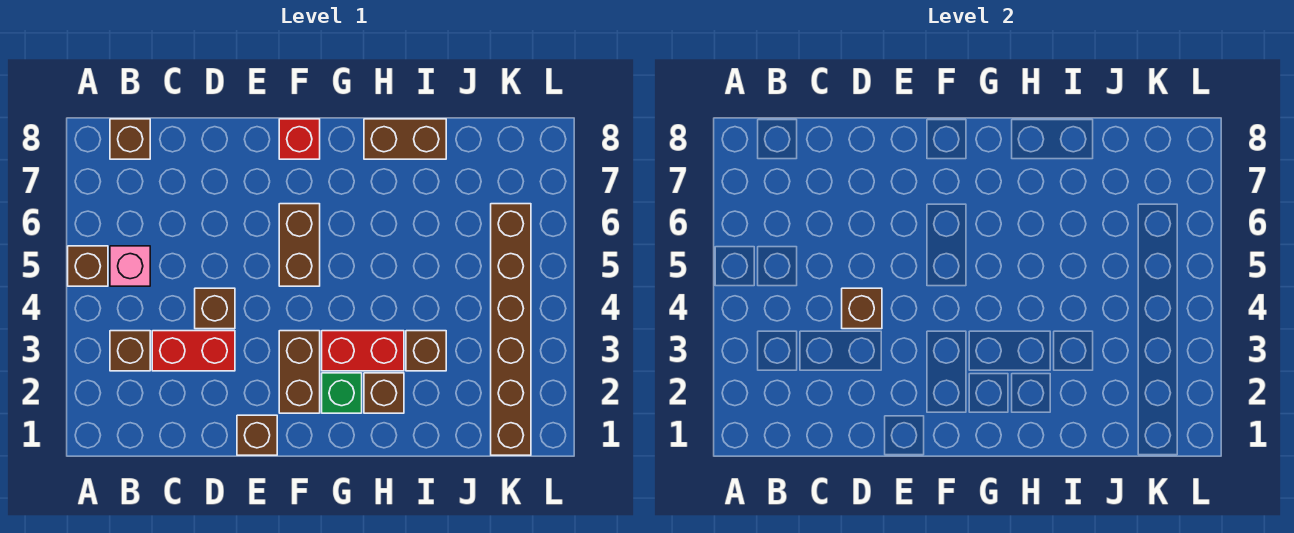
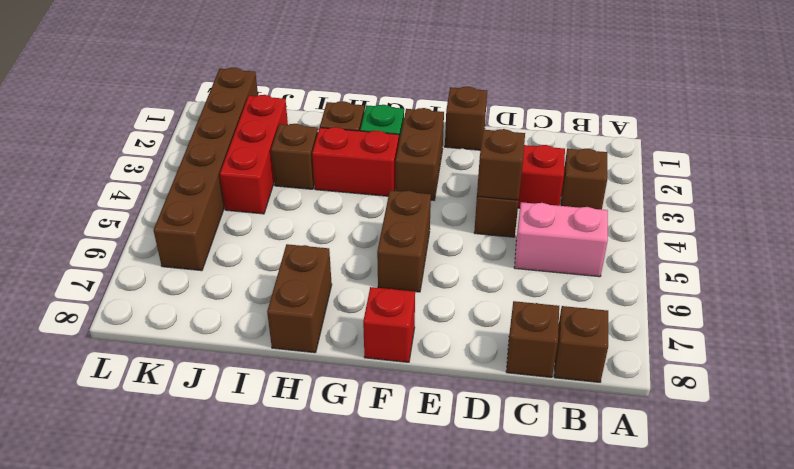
brown 1x1 brick [68,246,108,286] -> brown 1x1 brick moved to [506,301,559,377]
pink 1x1 brick [110,246,150,286] -> pink 1x2 brick [514,202,608,277]
brown 1x2 brick [364,119,446,159] -> brown 1x2 brick turned to [267,244,332,353]
none -> red 1x3 brick [220,95,288,214]

